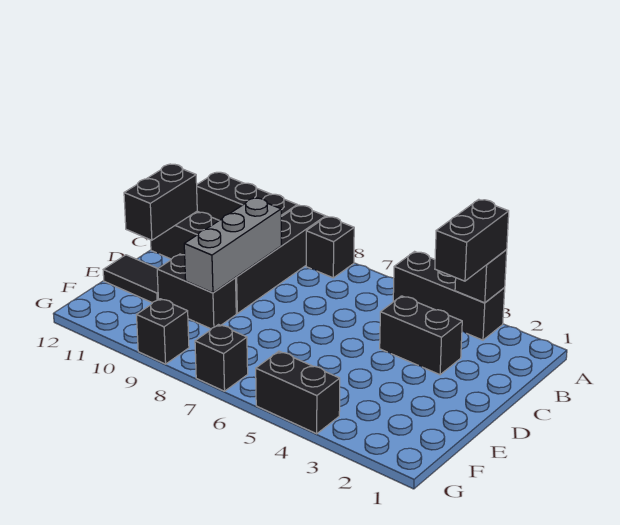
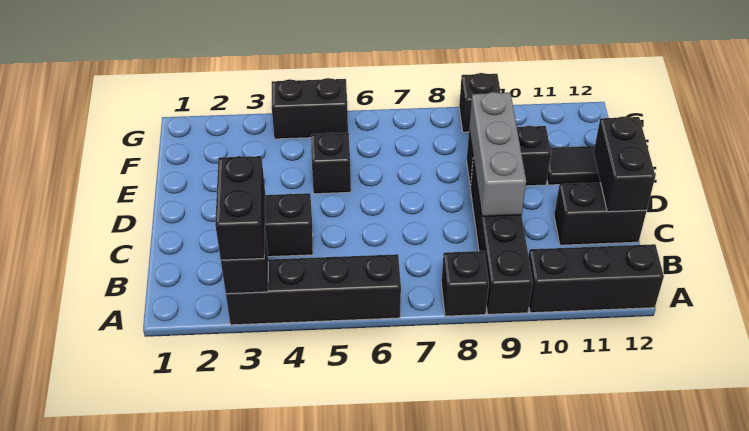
black 1x3 brick [393,252,505,340] -> black 1x4 brick [226,254,401,325]
black 1x1 brick [195,325,248,391] -> black 1x1 brick moved to [311,133,351,194]

